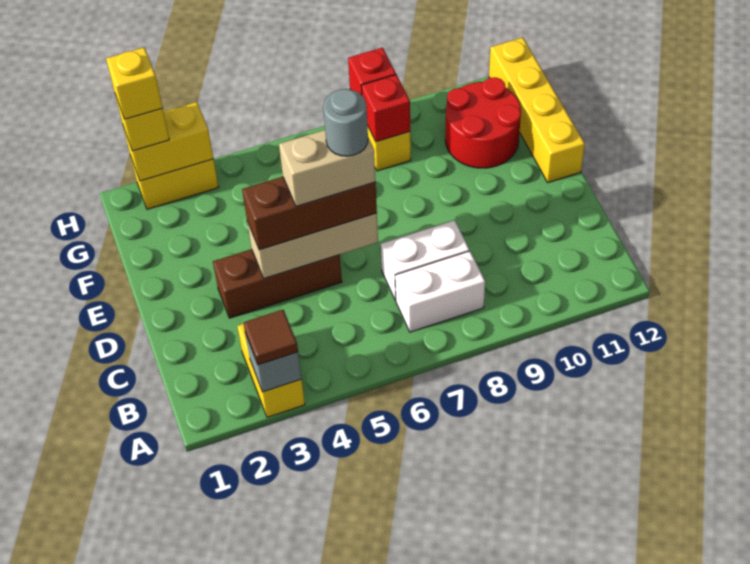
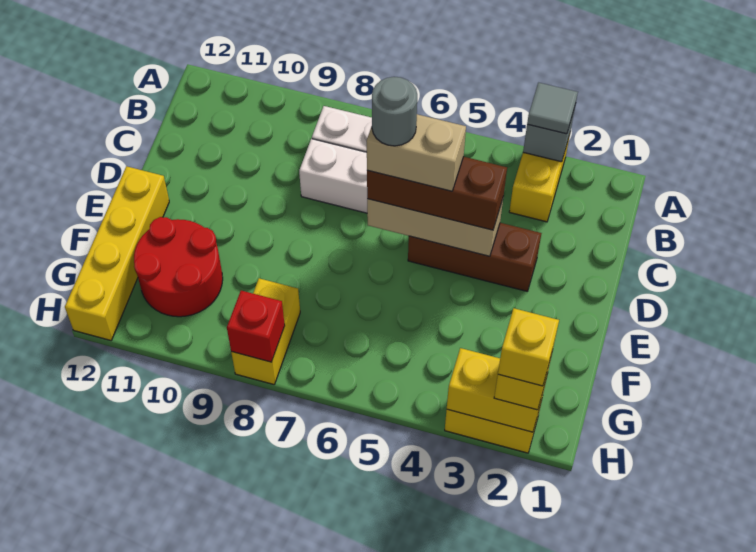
brown 1x1 tile [243,310,298,365] -> grey 1x1 tile [527,83,578,134]
red 1x1 brick [361,75,410,142] -> none

